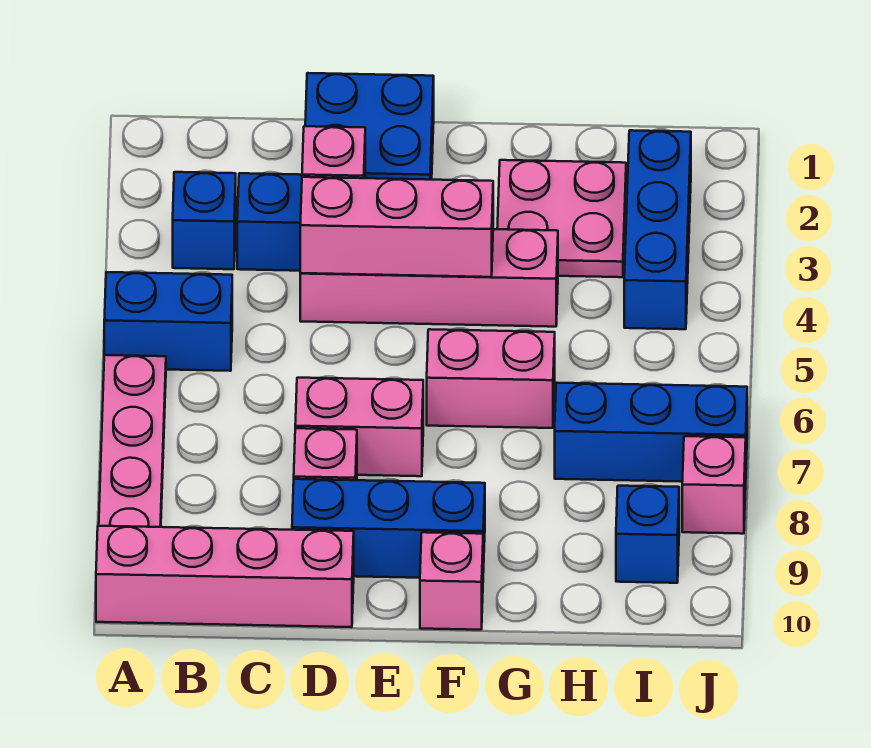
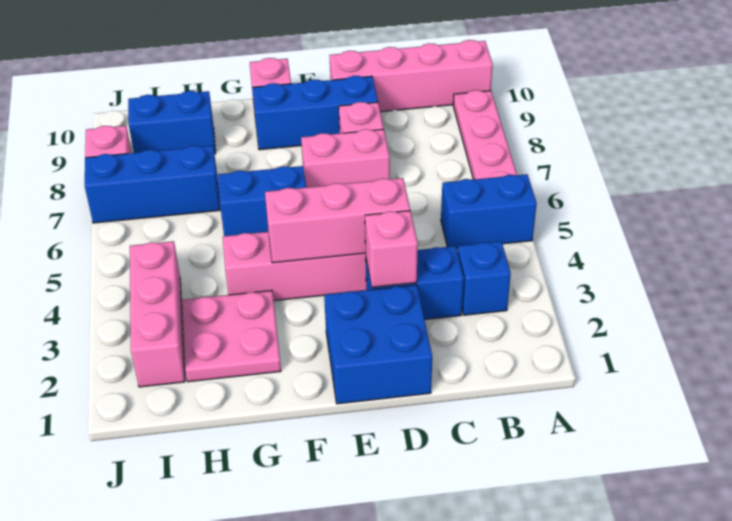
pink 1x2 brick [427,329,555,428] -> blue 1x2 brick [218,166,306,236]
blue 1x3 brick [624,130,691,329] -> pink 1x3 brick [130,241,185,387]
blue 1x1 brick [616,486,679,583] -> blue 1x2 brick [128,91,216,154]

